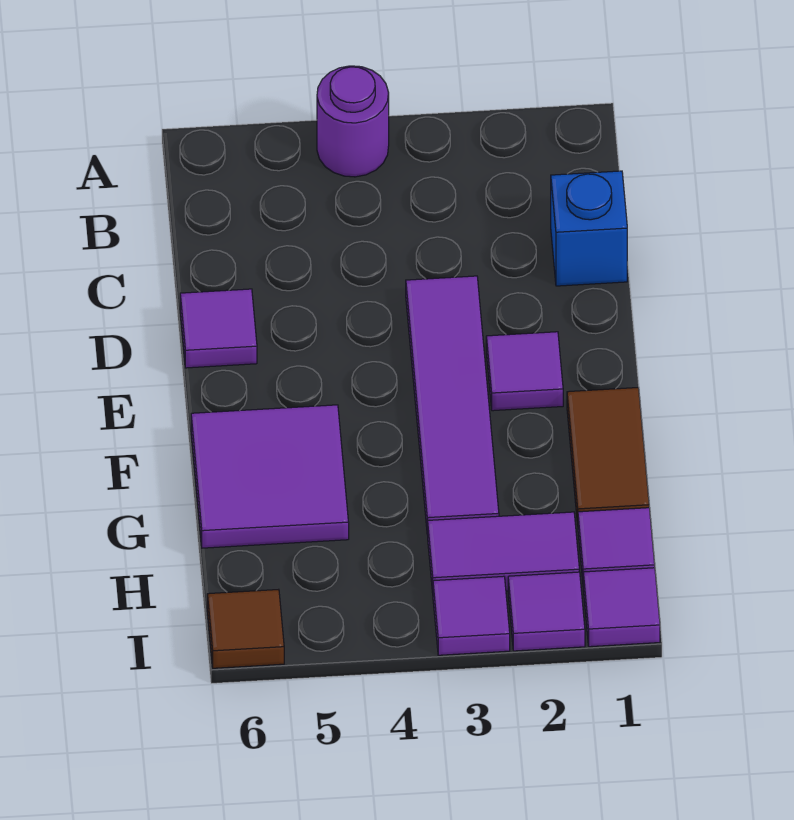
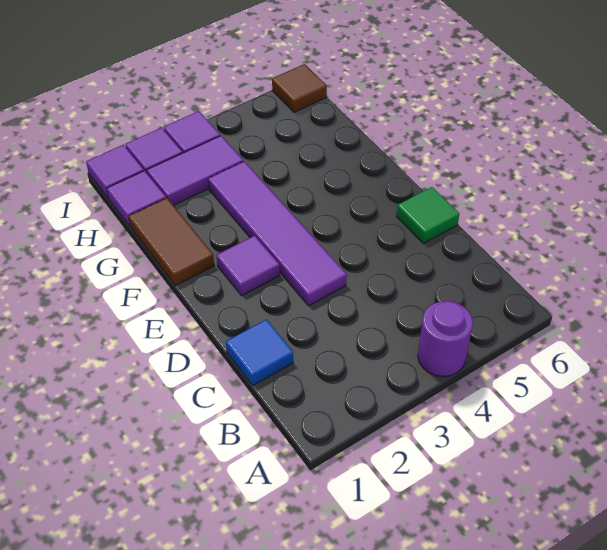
blue 1x1 brick [551,171,627,286] -> blue 1x1 tile [226,319,293,385]
purple 1x1 tile [180,289,257,368] -> green 1x1 tile [397,187,459,243]
purple 2x2 tile [191,405,349,548] -> none

